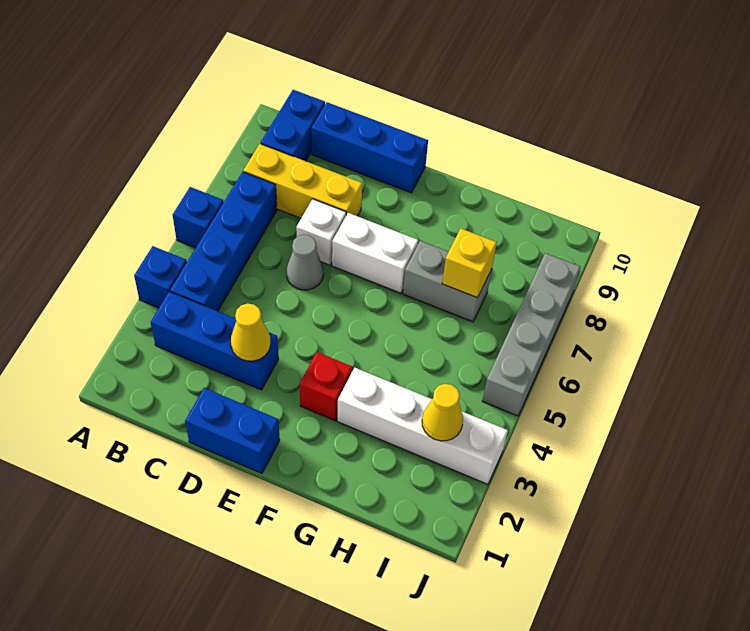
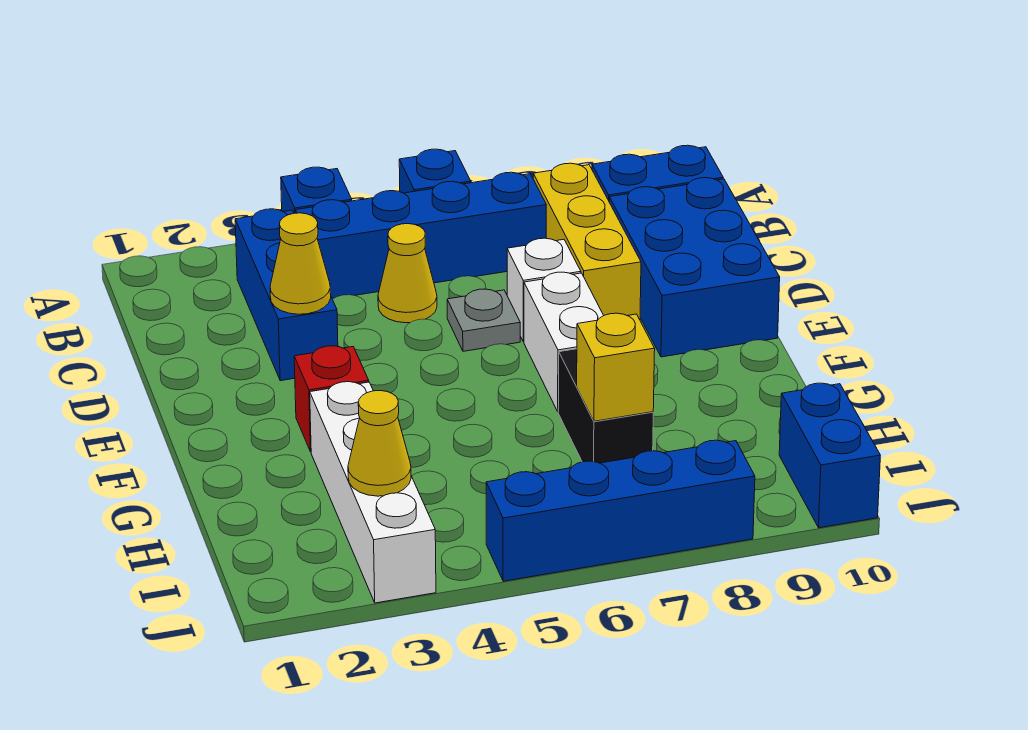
none -> yellow 1x1 cone [378,224,437,323]
blue 1x3 brick [311,102,428,193] -> blue 2x3 brick [609,178,780,357]
blue 1x2 brick [185,388,280,473] -> blue 1x2 brick moved to [779,383,880,528]
grey 1x1 cone [287,235,323,290] -> grey 1x1 plate [447,289,520,351]
grey 1x2 brick [403,241,492,322] -> black 1x2 brick [558,349,653,463]
grey 1x4 brick [482,253,580,416] -> blue 1x4 brick [486,440,755,581]

